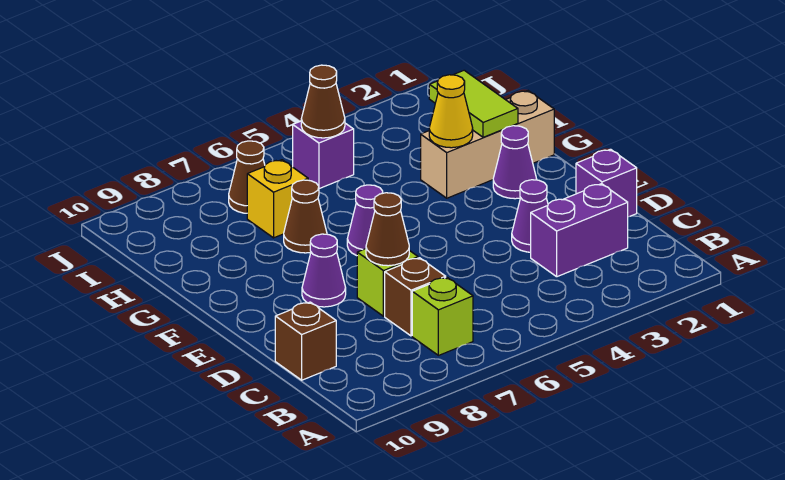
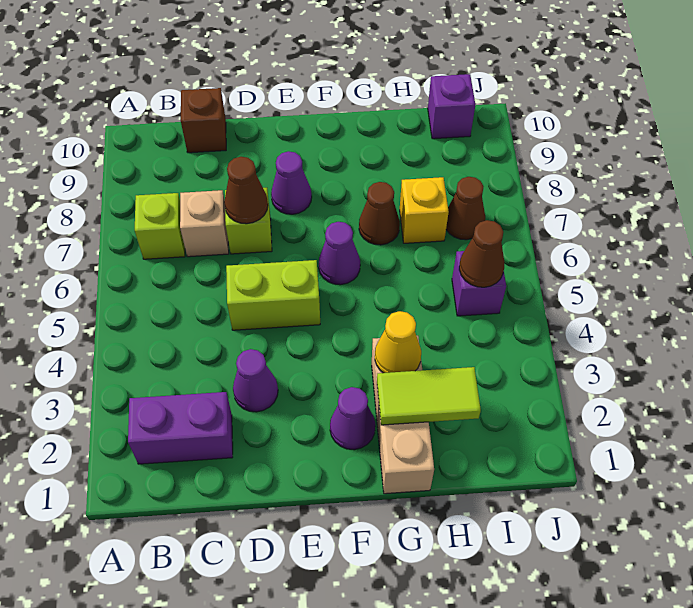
purple 1x2 brick [531,184,628,277] -> purple 1x2 brick turned to [128,392,233,464]
brown 1x1 brick [385,258,446,336] -> tan 1x1 brick [180,190,229,257]
purple 1x1 brick [576,149,637,217] -> purple 1x1 brick moved to [428,74,475,139]
none -> lime 1x2 brick [226,260,320,330]

